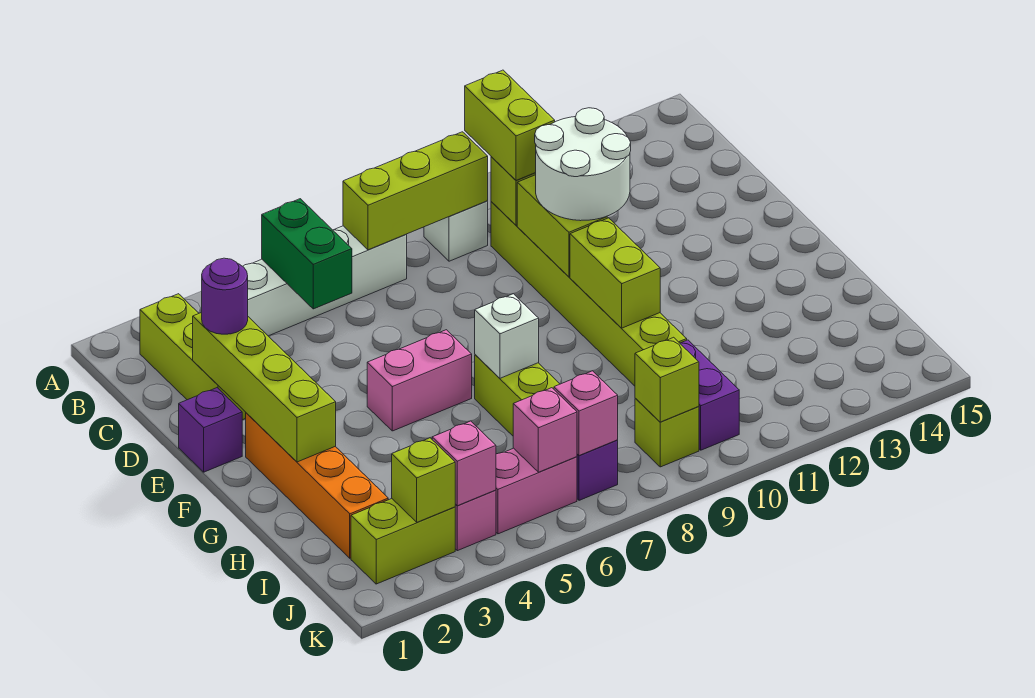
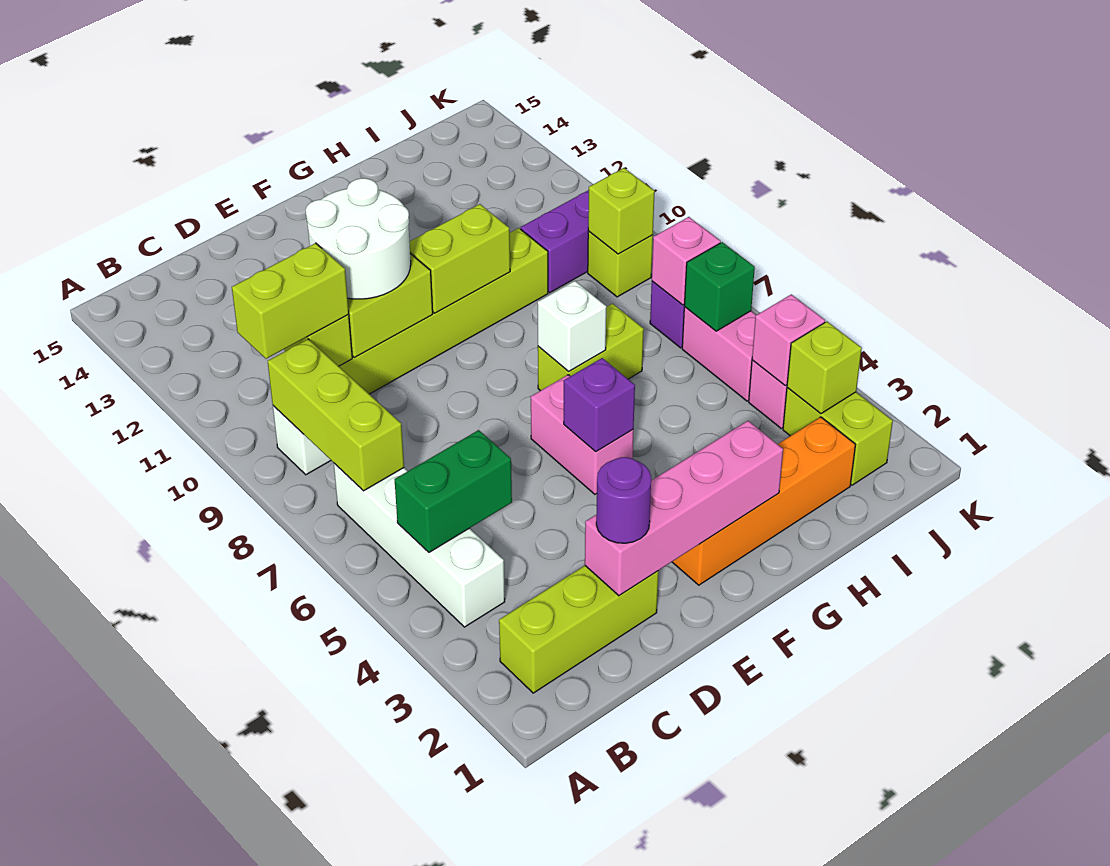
lime 1x4 brick [193,312,336,462] -> pink 1x4 brick [585,421,783,596]
purple 1x1 brick [179,388,242,472] -> purple 1x1 brick moved to [564,358,635,451]
pink 1x1 brick [513,388,577,472] -> green 1x1 brick [684,242,755,331]

